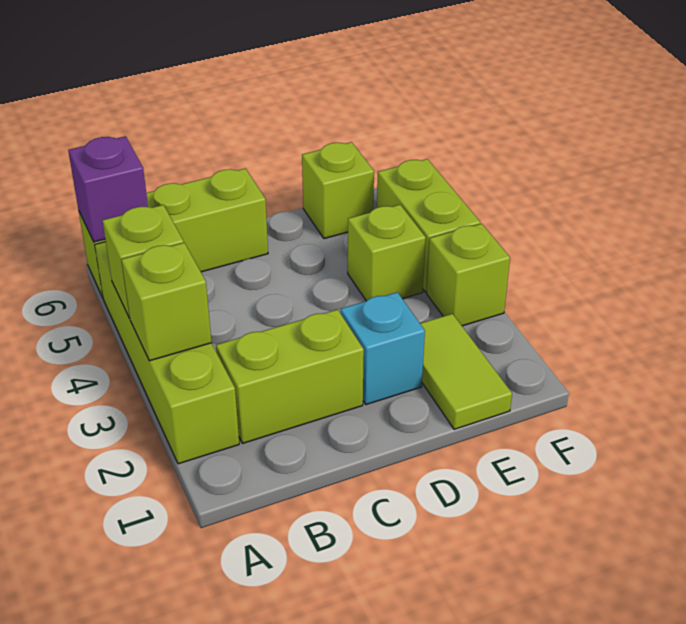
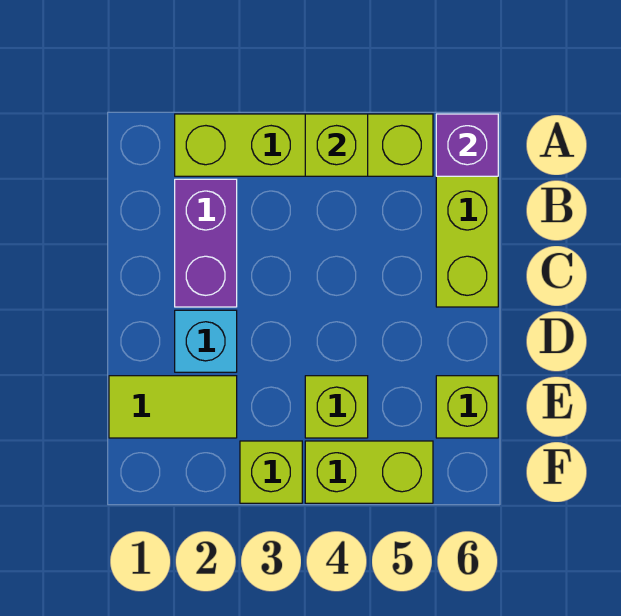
lime 1x1 brick [121,243,212,361] -> none
lime 1x2 brick [216,309,364,443] -> purple 1x2 brick [175,179,237,307]

